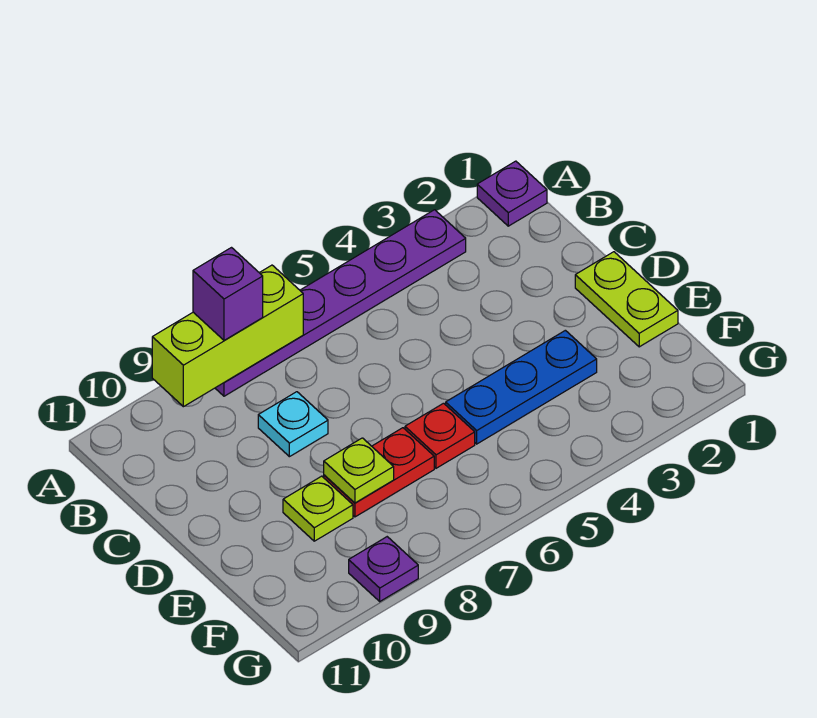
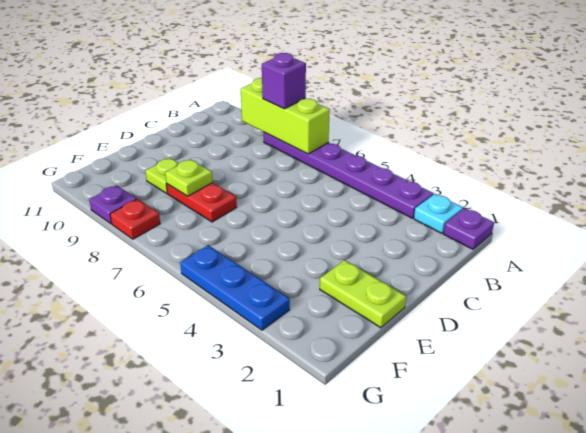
cyan 1x1 plate [258,392,328,457] -> cyan 1x1 plate moved to [414,194,463,233]
lime 1x2 plate [575,252,678,347] -> lime 1x2 plate turned to [320,260,406,328]
blue 1x3 plate [446,330,597,444] -> blue 1x3 plate moved to [180,245,290,330]
red 1x1 plate [405,403,475,468] -> red 1x1 plate moved to [110,199,160,239]

